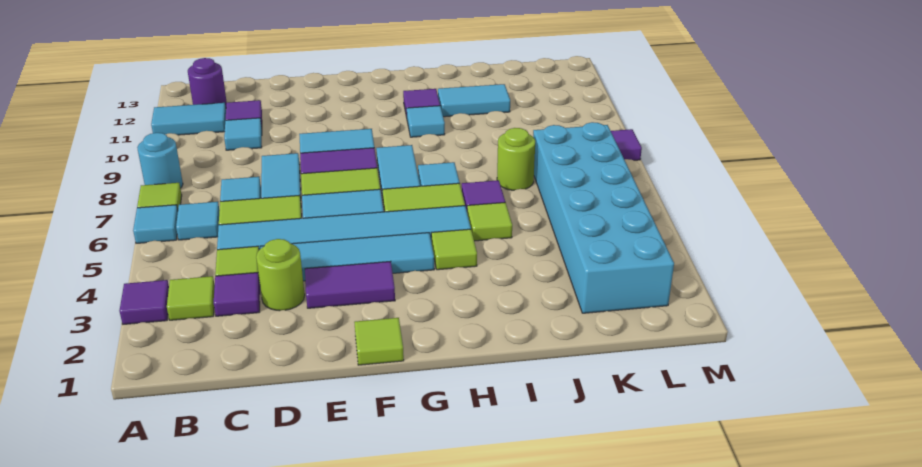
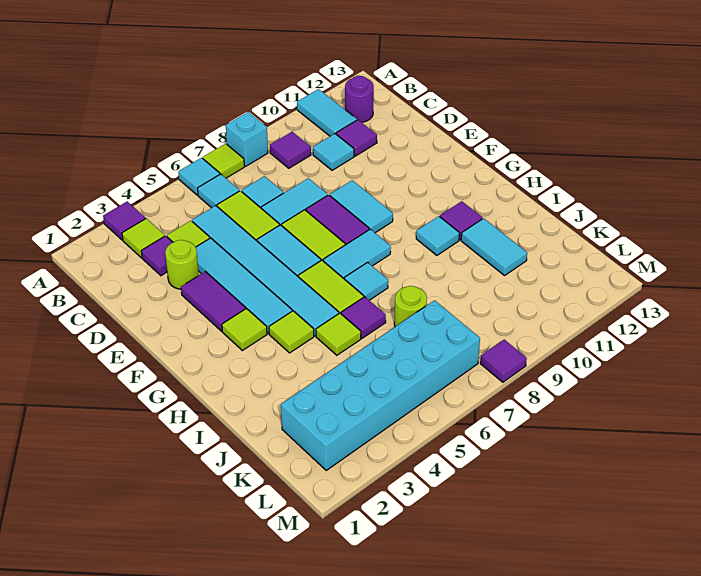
cyan 1x1 round brick [137,133,183,188] -> cyan 1x1 brick [226,112,268,166]
none -> purple 1x1 tile [270,132,311,168]
lime 1x1 tile [354,318,404,365] -> lime 1x1 tile moved to [222,309,267,351]

